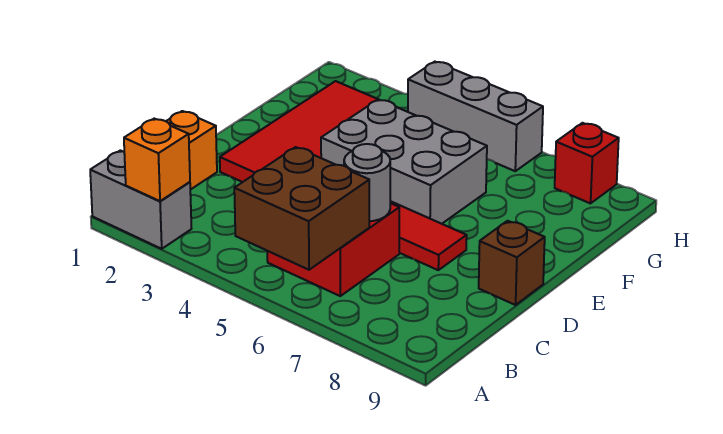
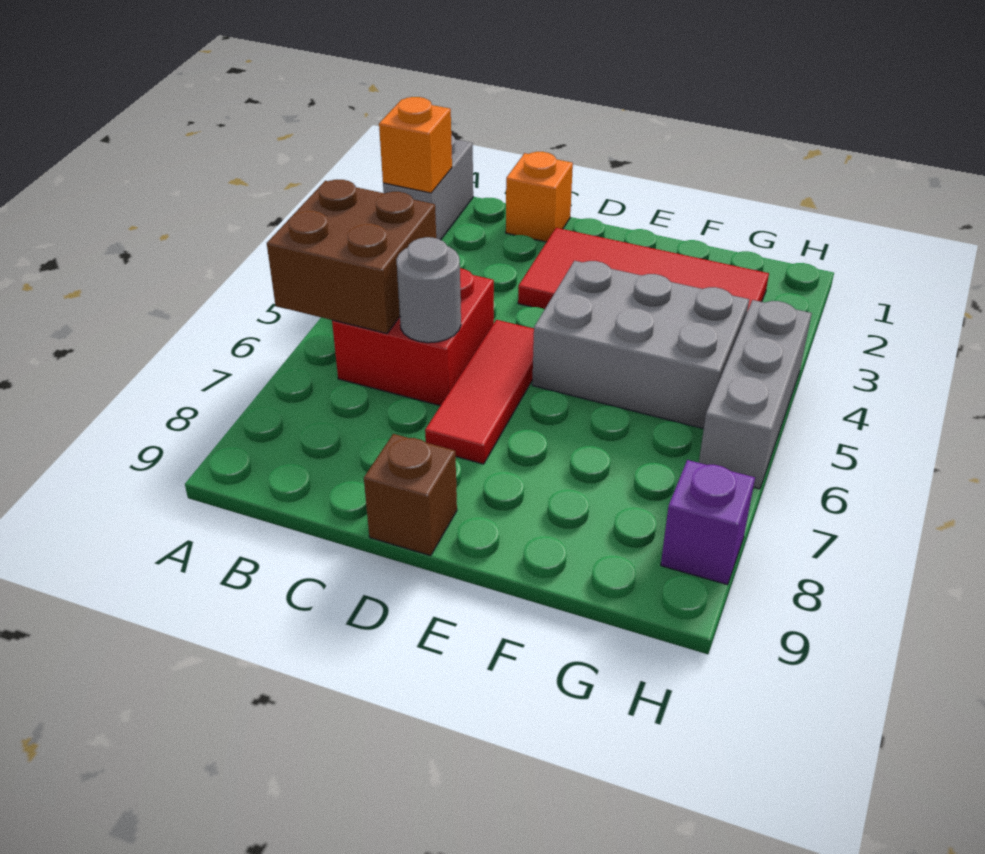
grey 2x3 brick [321,99,487,224] -> grey 2x3 brick turned to [532,261,749,429]
red 1x1 brick [555,123,619,203] -> purple 1x1 brick [661,460,755,585]

